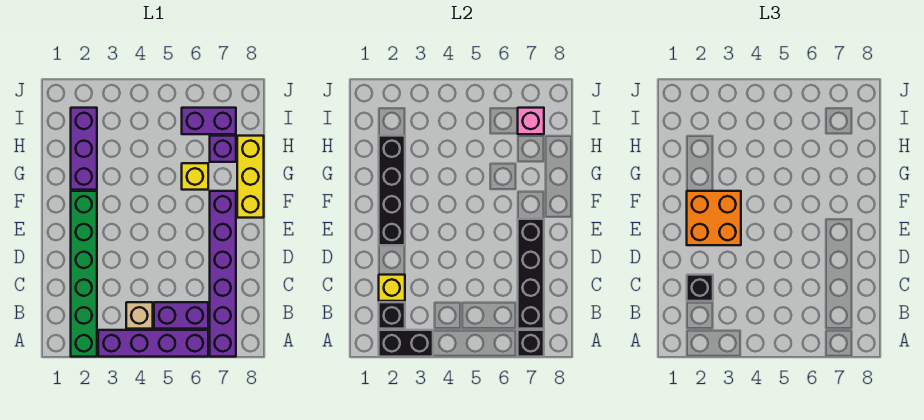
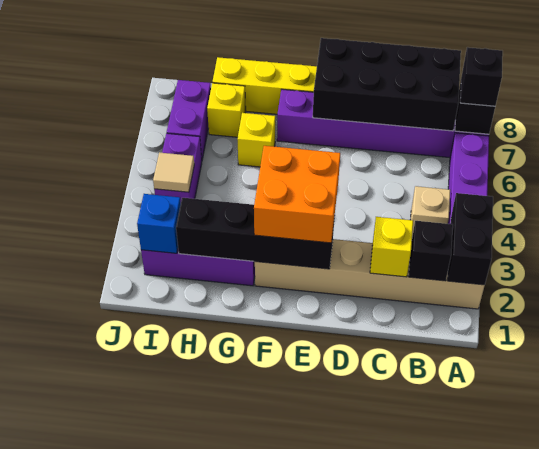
green 1x6 brick [71,191,97,357] -> tan 1x6 brick [255,239,485,309]
purple 1x2 brick [154,302,208,329] -> purple 1x2 brick moved to [154,133,202,201]
black 1x4 brick [518,219,544,329] -> black 2x4 brick [313,38,461,131]
black 1x1 brick [687,275,713,301] -> black 1x1 brick moved to [460,47,503,106]
purple 1x1 brick [210,136,236,162] -> yellow 1x1 brick [207,83,246,137]
none -> blue 1x1 brick [137,194,181,253]
none -> tan 1x1 tile [153,152,194,192]
pink 1x1 brick [518,108,544,134] -> none

